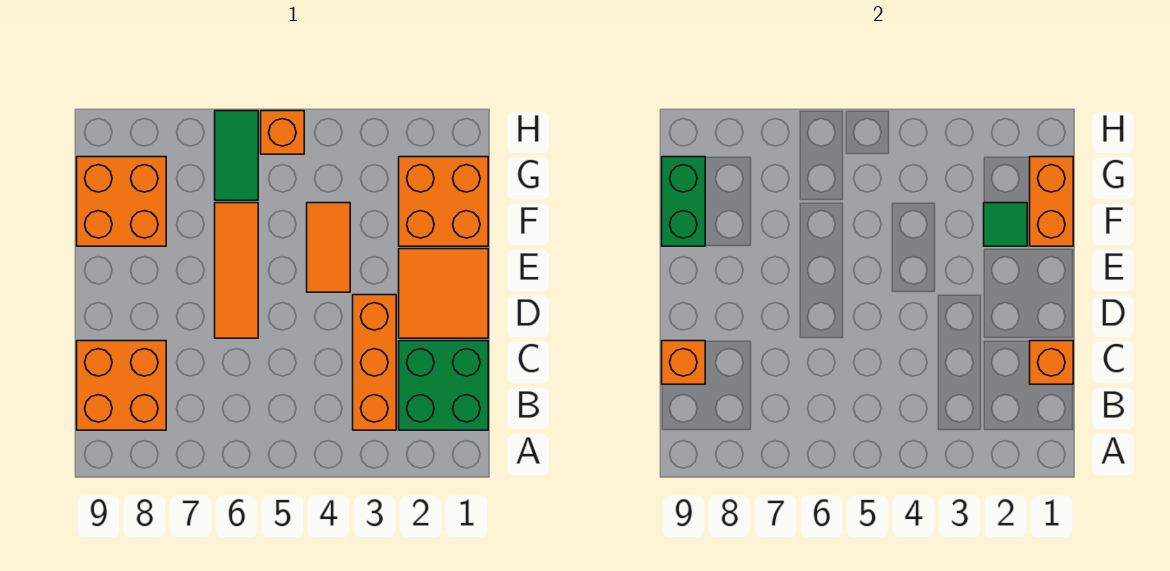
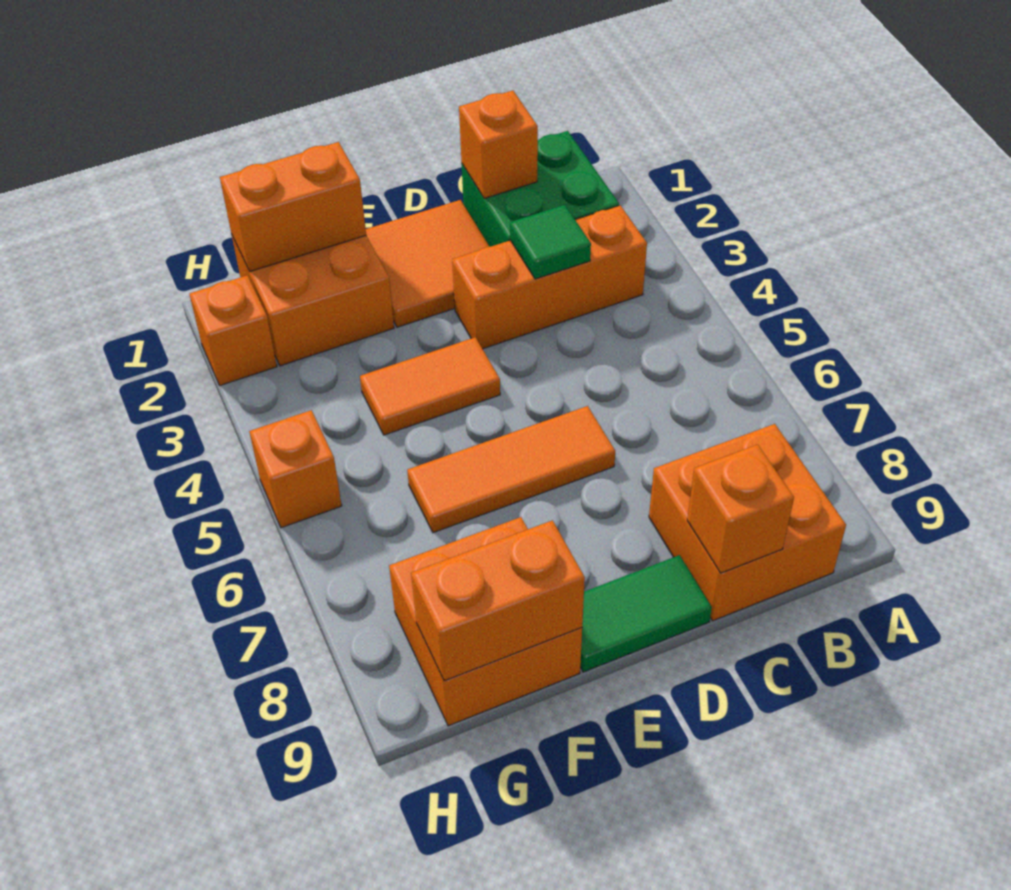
green 1x1 tile [984,203,1027,246] -> green 1x1 tile moved to [510,205,591,279]
green 1x2 brick [662,157,705,246] -> orange 1x2 brick [411,520,585,681]
green 1x2 tile [215,111,258,200] -> green 1x2 tile moved to [580,555,712,672]
none -> orange 1x1 brick [189,275,277,385]

